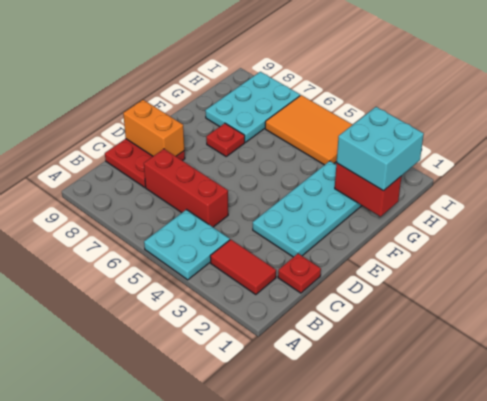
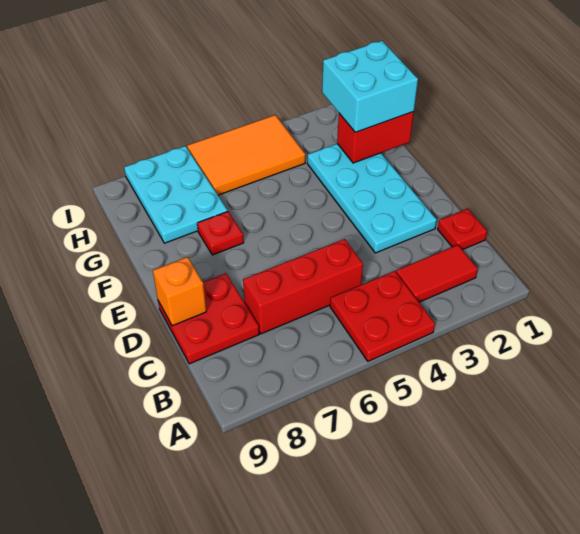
cyan 2x2 plate [144,210,230,280] -> red 2x2 plate [330,271,435,361]
orange 1x2 brick [123,100,184,156] -> orange 1x1 brick [153,257,206,326]

